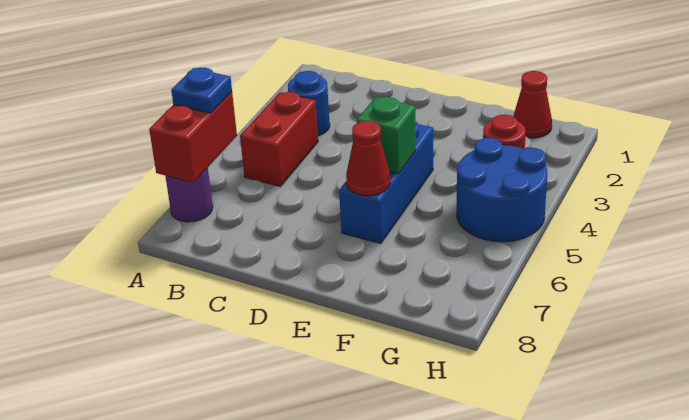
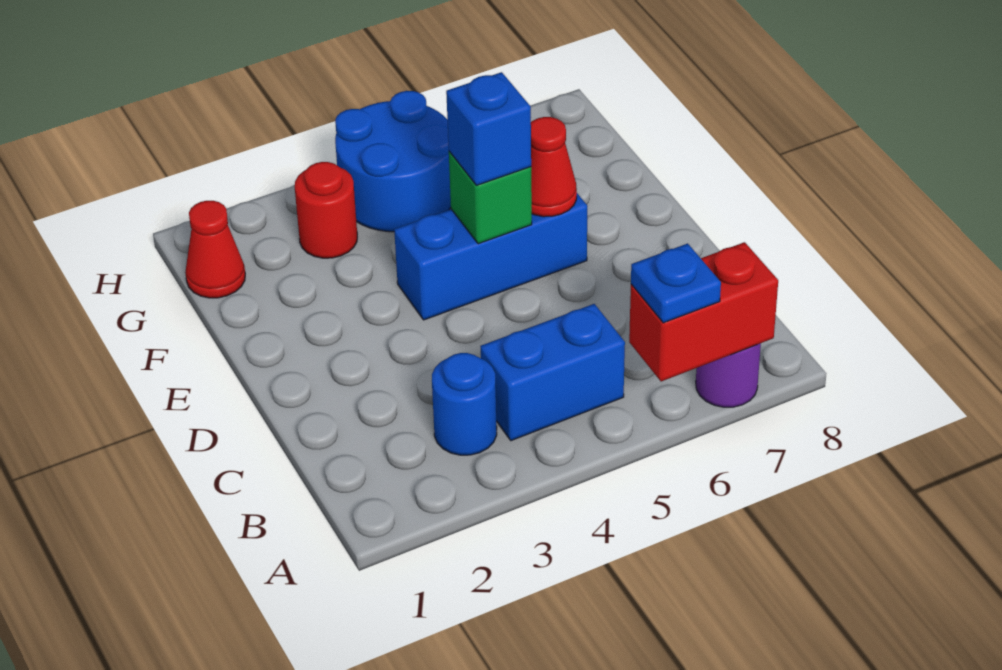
red 1x2 brick [240,92,318,186] -> blue 1x2 brick [480,304,625,441]
none -> blue 1x1 brick [446,72,531,185]

